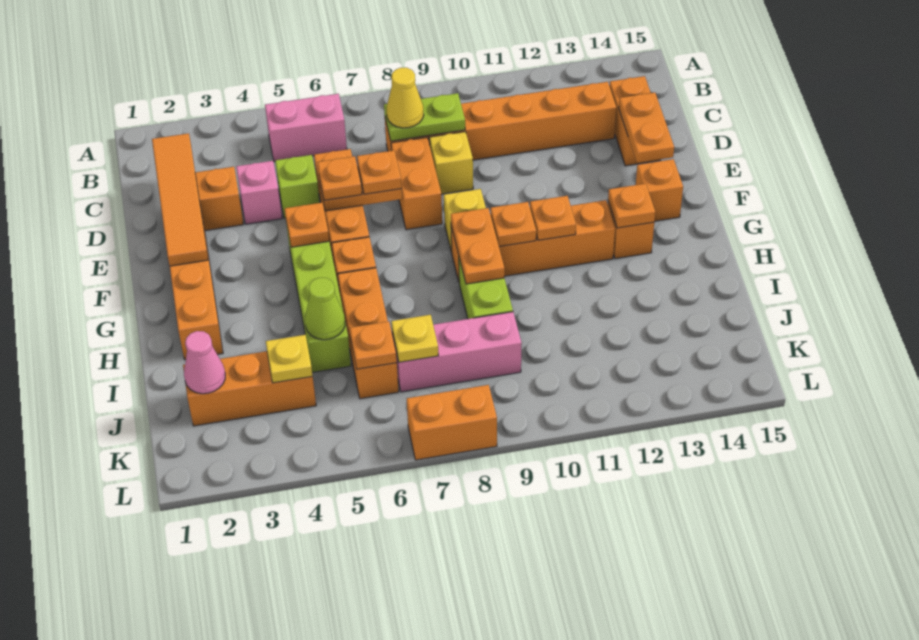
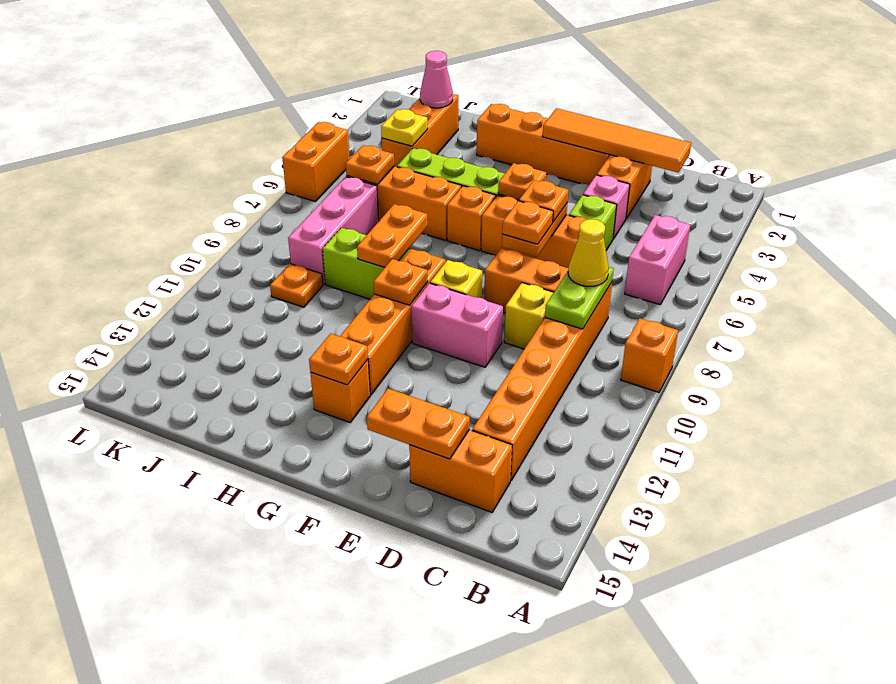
none -> pink 1x2 brick [411,283,503,367]
orange 1x1 brick [636,159,683,221] -> orange 1x1 brick moved to [621,318,678,392]
orange 1x2 plate [451,208,505,284] -> orange 1x2 plate turned to [357,204,428,267]
orange 1x1 plate [530,196,576,240] -> orange 1x1 plate moved to [270,264,323,307]
lime 1x1 cone [305,278,345,340] -> none
yellow 1x1 plate [391,315,439,362] -> none
orange 1x2 brick [407,385,497,460] -> orange 1x2 brick moved to [282,122,350,202]

